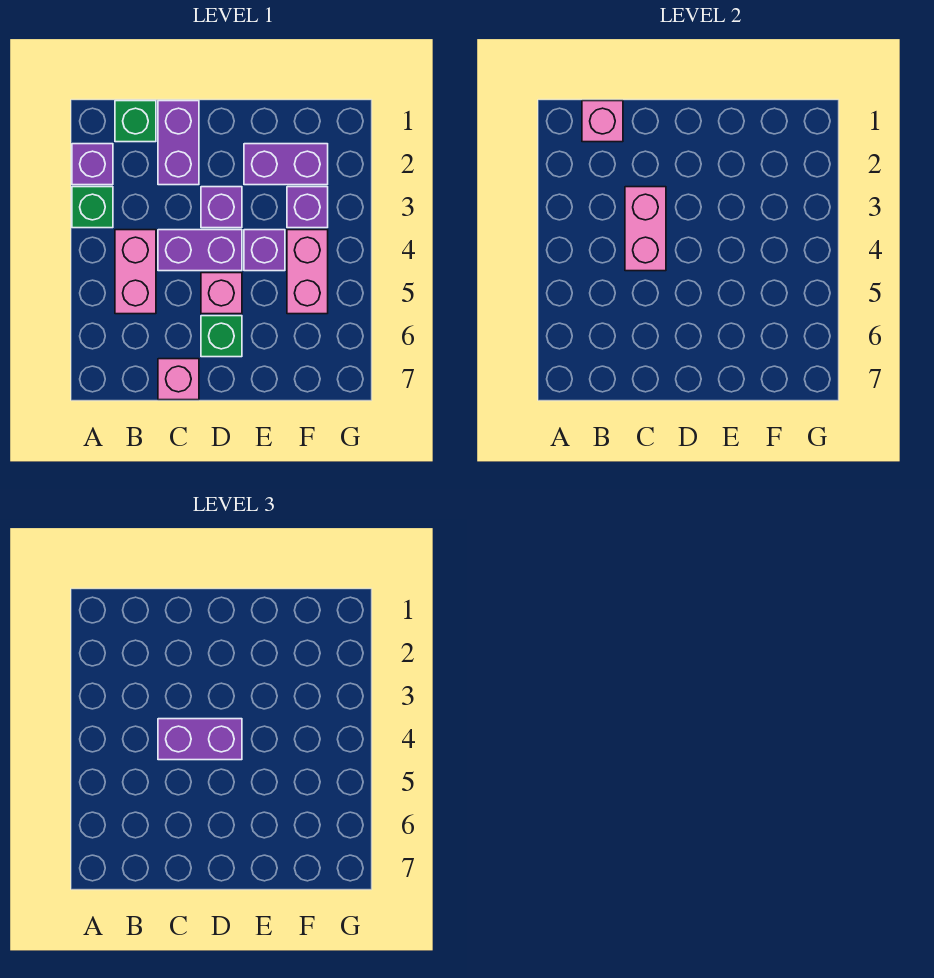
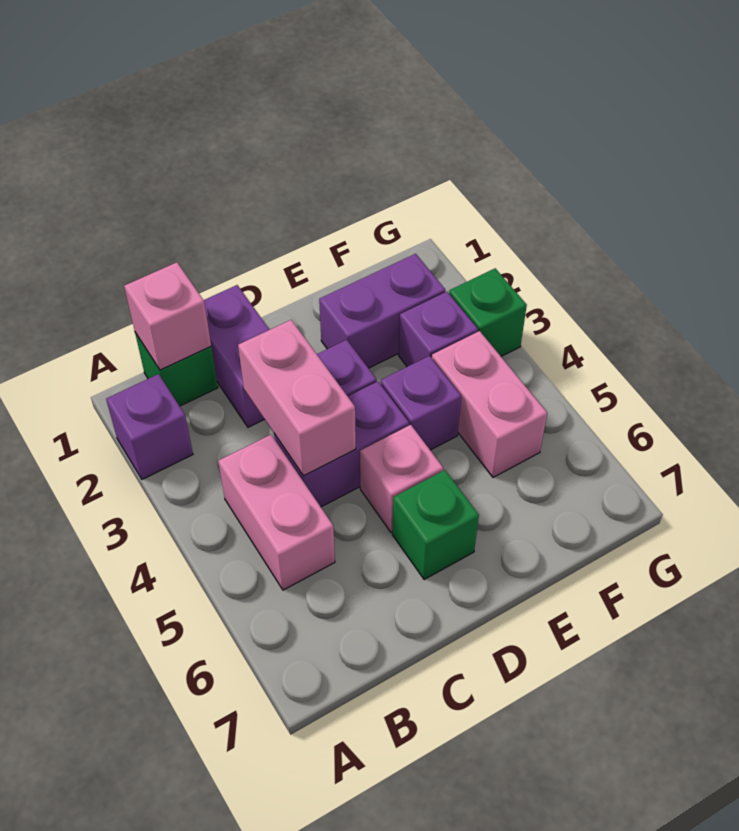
green 1x1 brick [72,187,113,228] -> green 1x1 brick moved to [449,268,527,356]
purple 1x2 brick [158,719,242,760] -> none
pink 1x1 brick [158,359,199,400] -> none

